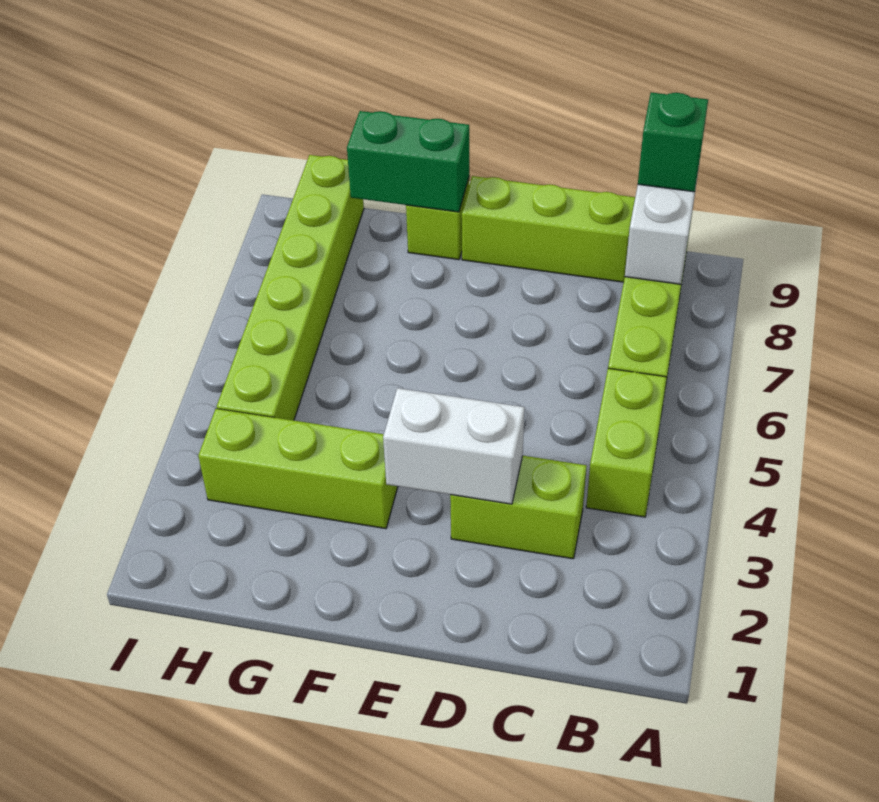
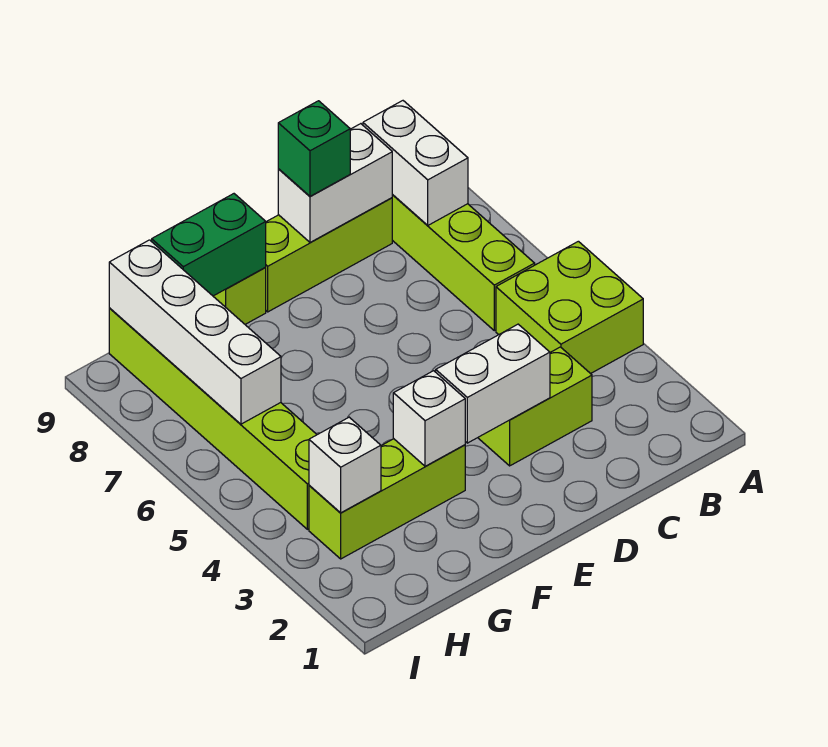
lime 1x2 brick [586,368,667,517] -> lime 2x2 brick [496,241,643,374]
green 1x1 brick [638,93,708,192] -> green 1x1 brick moved to [278,101,350,196]
none -> white 1x2 brick [278,124,392,242]
none -> white 1x1 brick [393,371,465,466]
none -> white 1x1 brick [309,417,381,513]
none -> white 1x4 brick [109,240,281,424]

